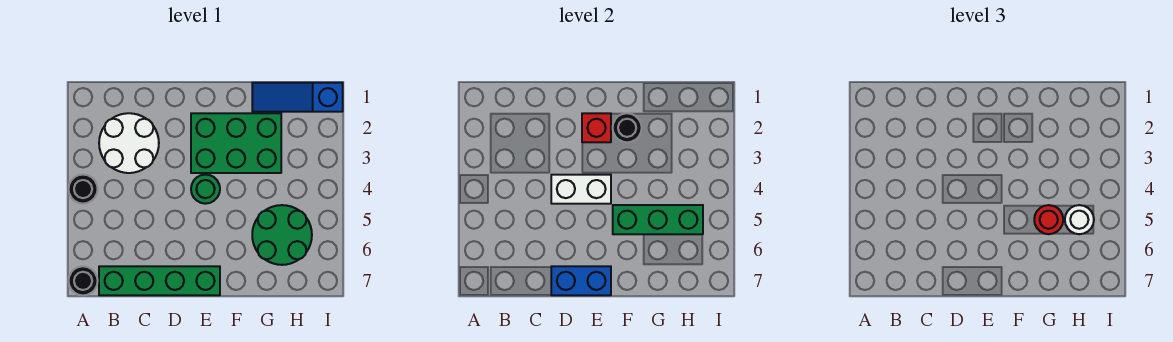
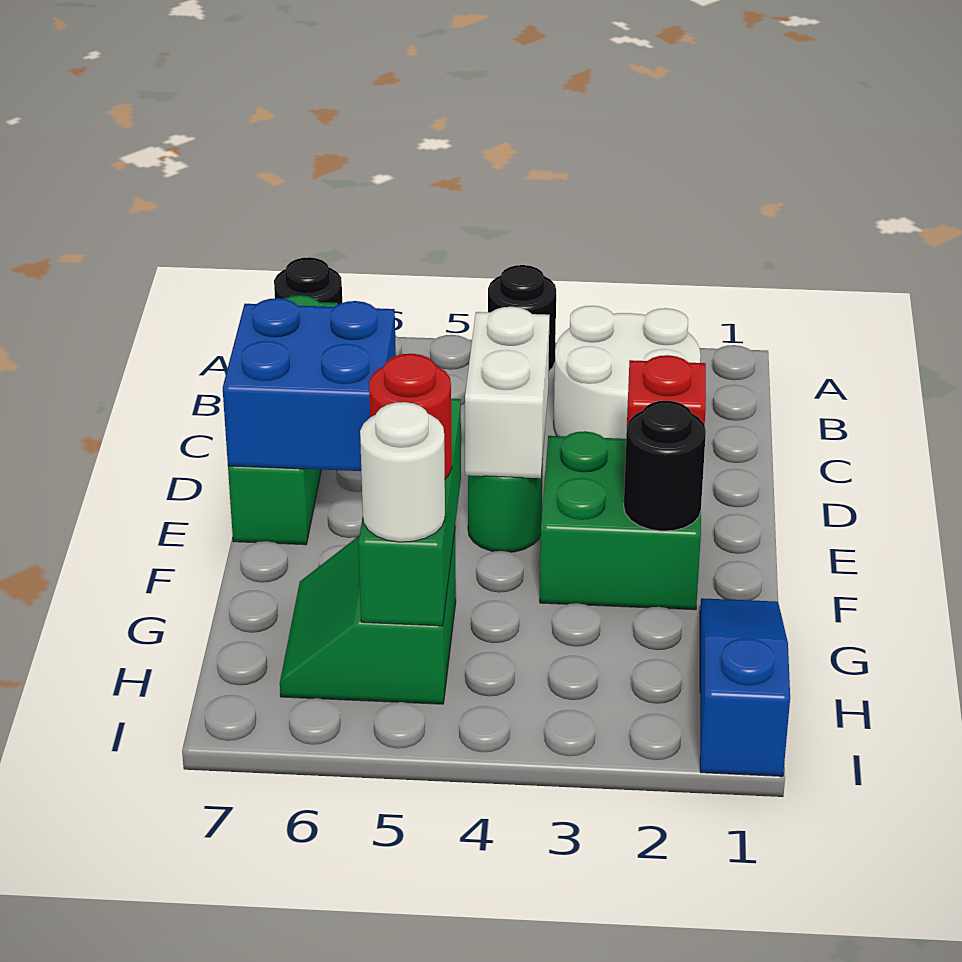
blue 1x2 brick [551,266,611,295] -> blue 2x2 brick [223,298,396,471]
green 2x3 brick [191,113,281,173] -> green 2x2 brick [540,431,701,610]
green 2x2 round brick [252,205,312,265] -> green 2x2 slope [280,531,456,704]

